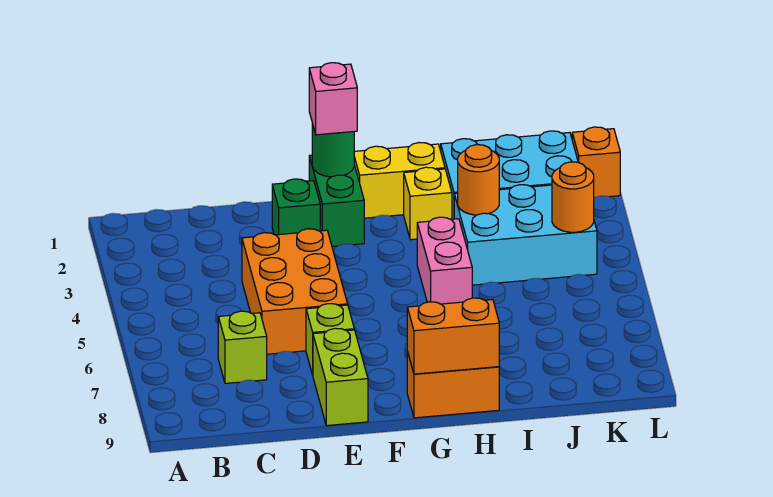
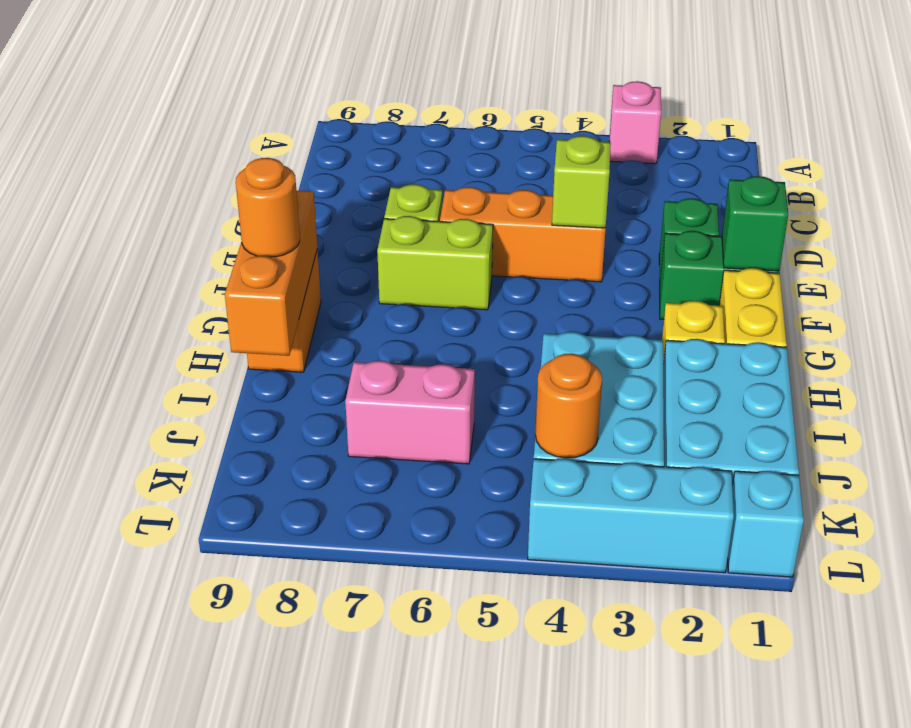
lime 1x1 brick [218,311,267,383] -> lime 1x1 brick moved to [552,136,611,228]
orange 2x3 brick [242,229,348,354] -> orange 1x3 brick [440,187,606,282]
lime 1x2 brick [313,328,368,426] -> lime 1x2 brick moved to [377,216,493,310]
green 1x1 round brick [312,124,354,177] -> green 1x1 brick [722,176,788,271]
pink 1x1 brick [309,63,357,135] -> pink 1x1 brick moved to [609,81,661,164]
orange 1x2 brick [407,298,499,374] -> orange 1x3 brick [225,190,317,356]
pink 1x2 brick [417,217,472,304] -> pink 1x2 brick moved to [345,361,475,464]
orange 1x1 round brick [458,145,499,215] -> orange 1x1 round brick moved to [236,158,300,257]
orange 1x1 brick [572,127,620,198] -> cyan 1x1 brick [728,471,804,577]
none -> cyan 1x3 brick [528,459,734,573]

